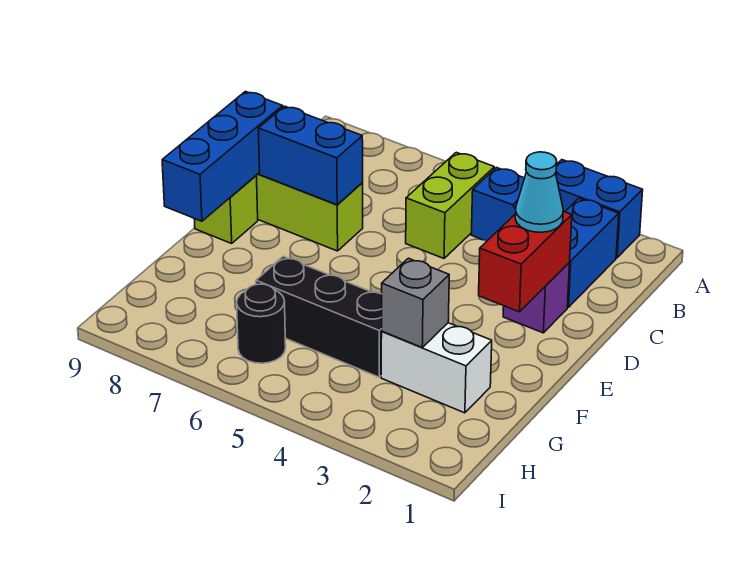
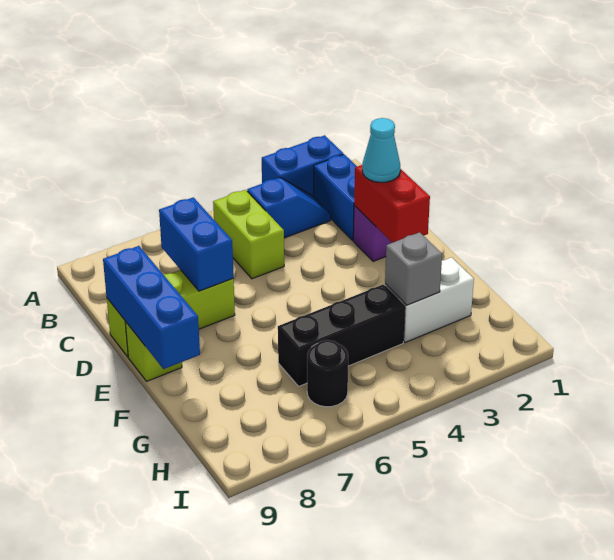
blue 1x2 brick [258,106,363,205] -> blue 1x2 brick turned to [159,197,234,291]

